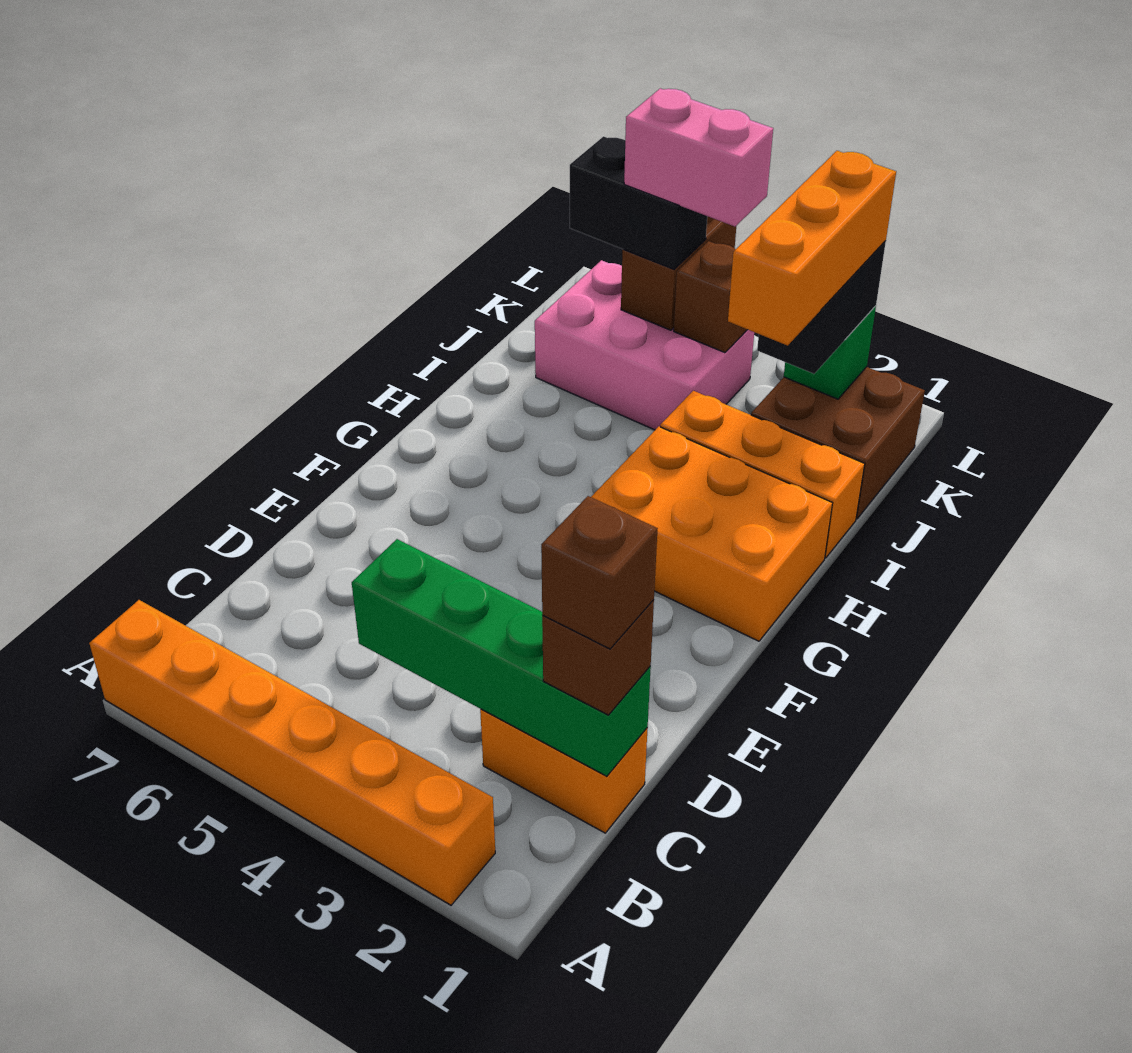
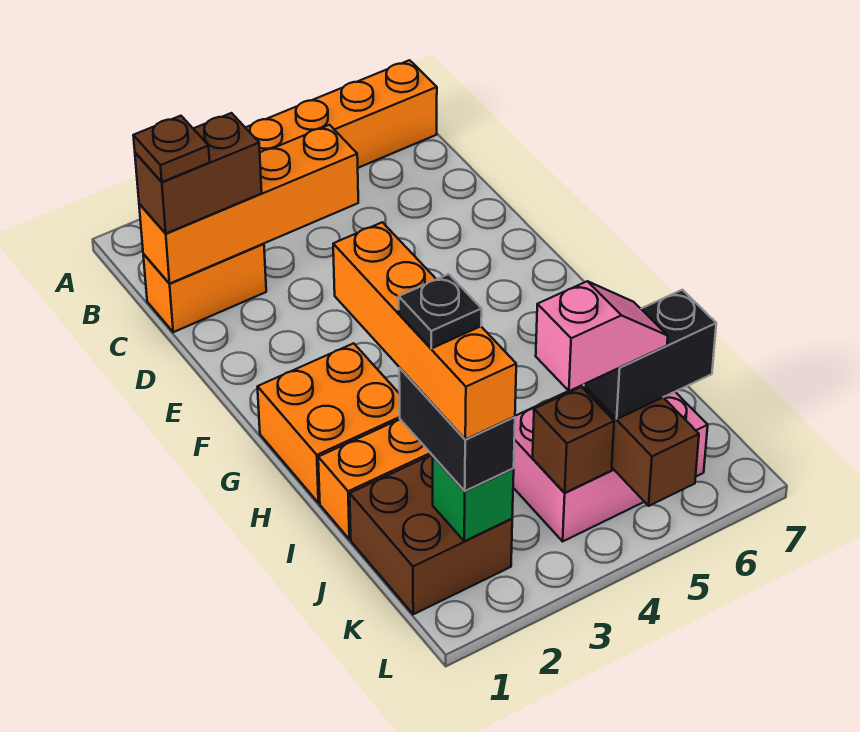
green 1x4 brick [352,539,651,776] -> orange 1x4 brick [139,125,358,284]
brown 1x1 brick [542,600,654,715] -> brown 1x2 brick [135,113,262,233]
brown 1x1 brick [541,496,658,649] -> brown 1x1 plate [133,116,210,182]
orange 2x3 brick [591,427,832,641] -> orange 2x2 brick [258,343,400,503]
orange 1x3 brick [728,151,896,346] -> orange 1x4 brick [333,222,516,439]
none -> black 1x1 plate [399,274,482,348]
pink 1x2 brick [624,88,773,227] -> pink 1x2 slope [536,281,668,391]

